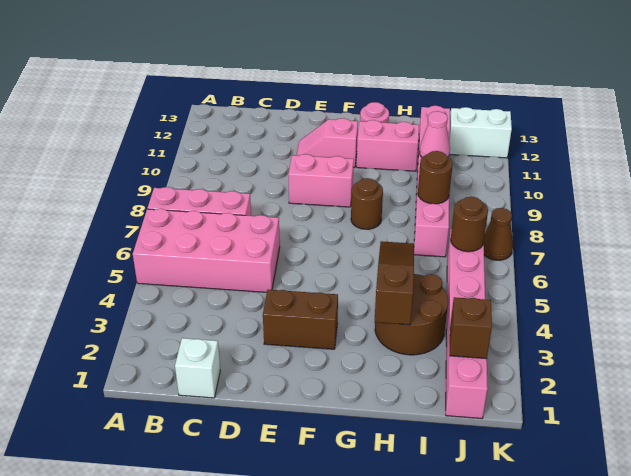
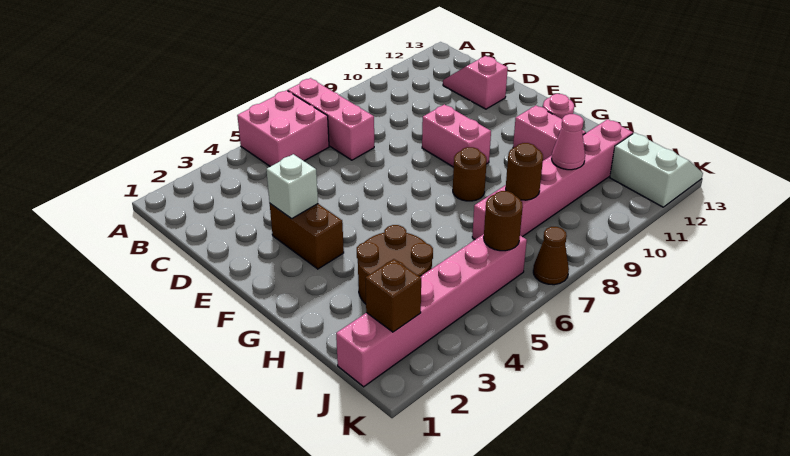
pink 2x4 brick [133,209,280,292] -> pink 2x2 brick [237,90,329,167]
white 1x1 brick [175,338,220,398] -> white 1x1 brick moved to [266,154,318,219]
pink 1x2 slope [297,118,358,168] -> pink 1x2 slope moved to [443,56,508,109]
brown 1x3 slope [374,241,414,325] -> none

